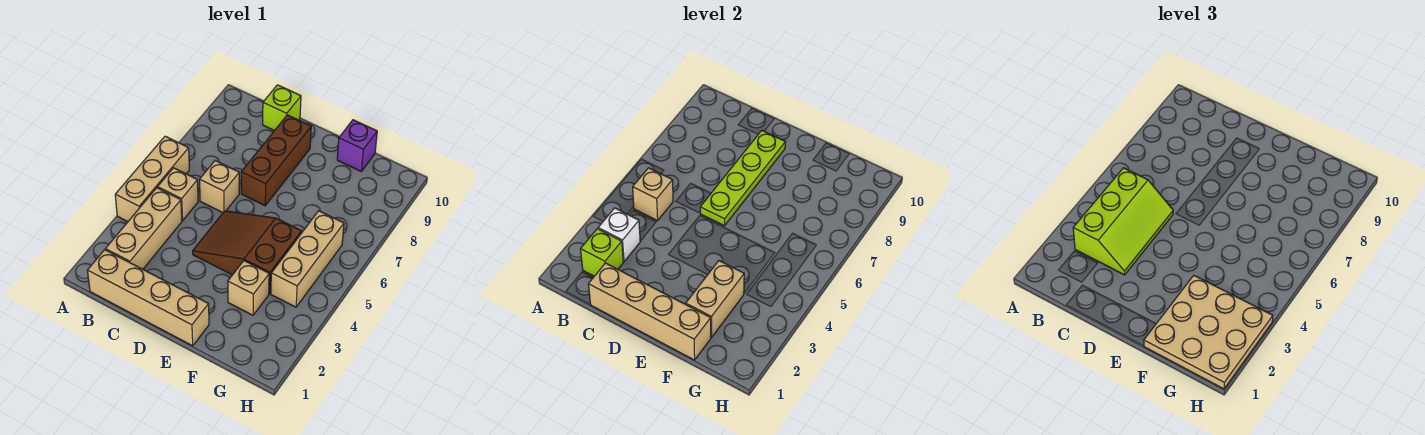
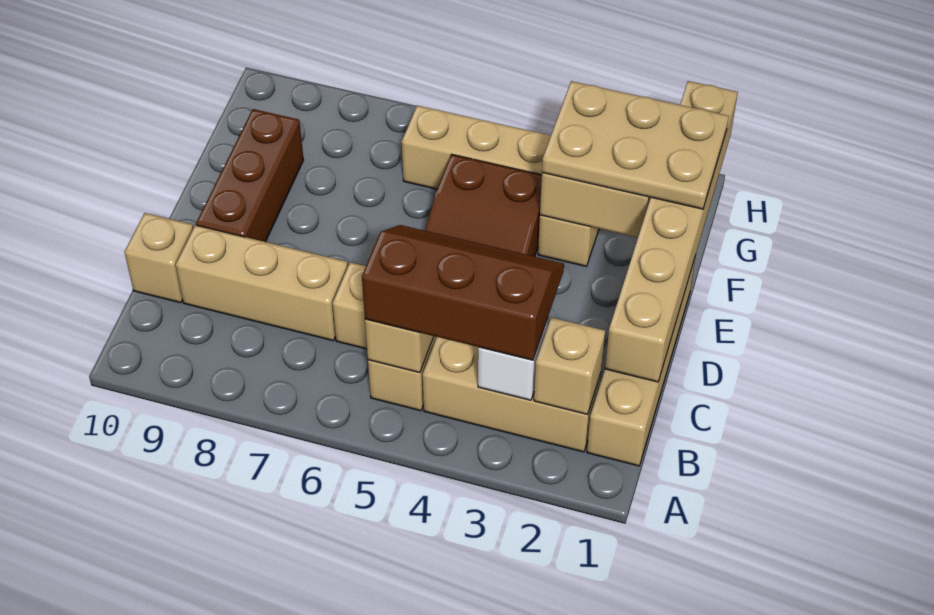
tan 1x3 brick [115,136,189,222] -> tan 1x3 brick moved to [176,225,348,341]
lime 1x1 brick [581,229,623,276] -> tan 1x1 brick [534,317,605,414]
lime 2x3 slope [1073,168,1173,275] -> brown 2x3 slope [362,225,564,360]
tan 1x4 brick [589,263,711,360] -> tan 1x6 brick [605,81,738,382]
lime 1x1 brick [263,85,301,131] -> tan 1x1 brick [125,213,193,303]
lime 1x4 plate [700,131,785,226] -> none
brown 1x3 brick [241,115,311,206] -> brown 1x3 brick turned to [196,109,303,242]
tan 3x3 plate [1144,276,1273,389] -> tan 2x3 plate [542,81,729,209]
purple 1x1 brick [337,120,377,171] -> none

